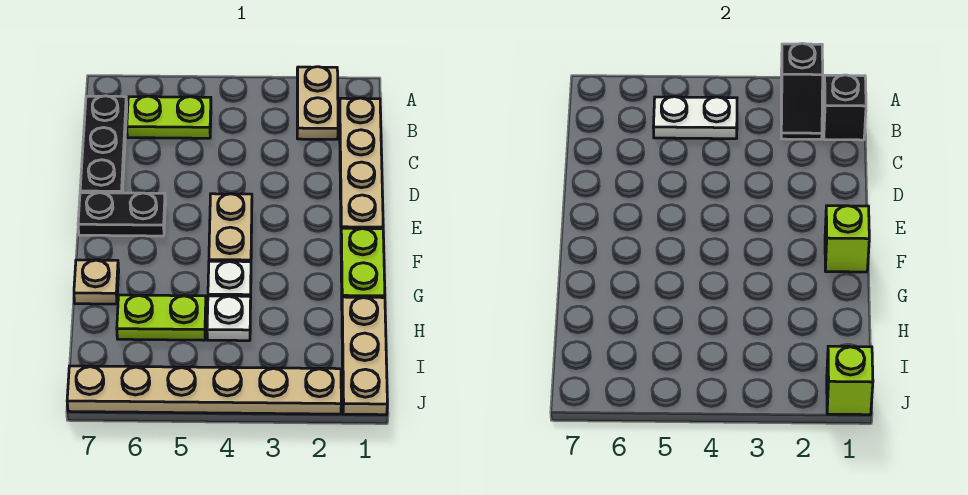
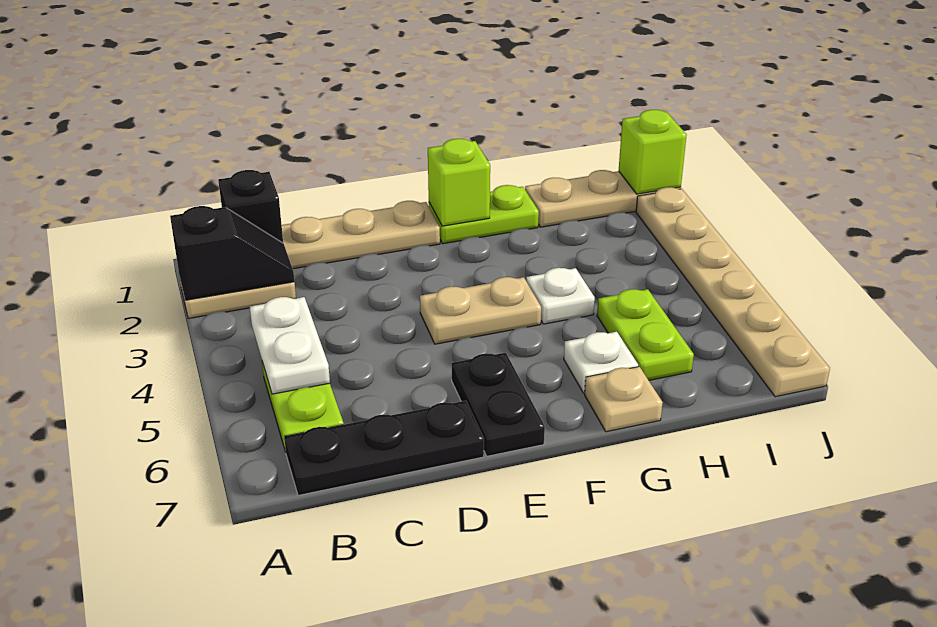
white 1x1 plate [207,296,251,341] -> white 1x1 plate moved to [564,332,638,393]

